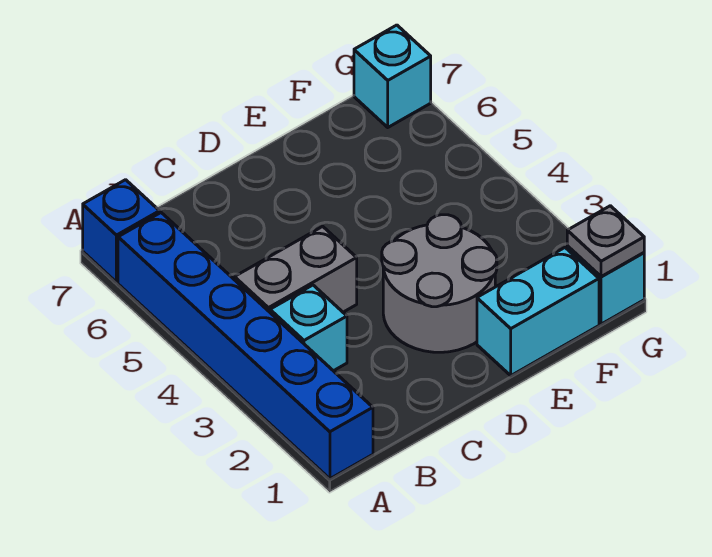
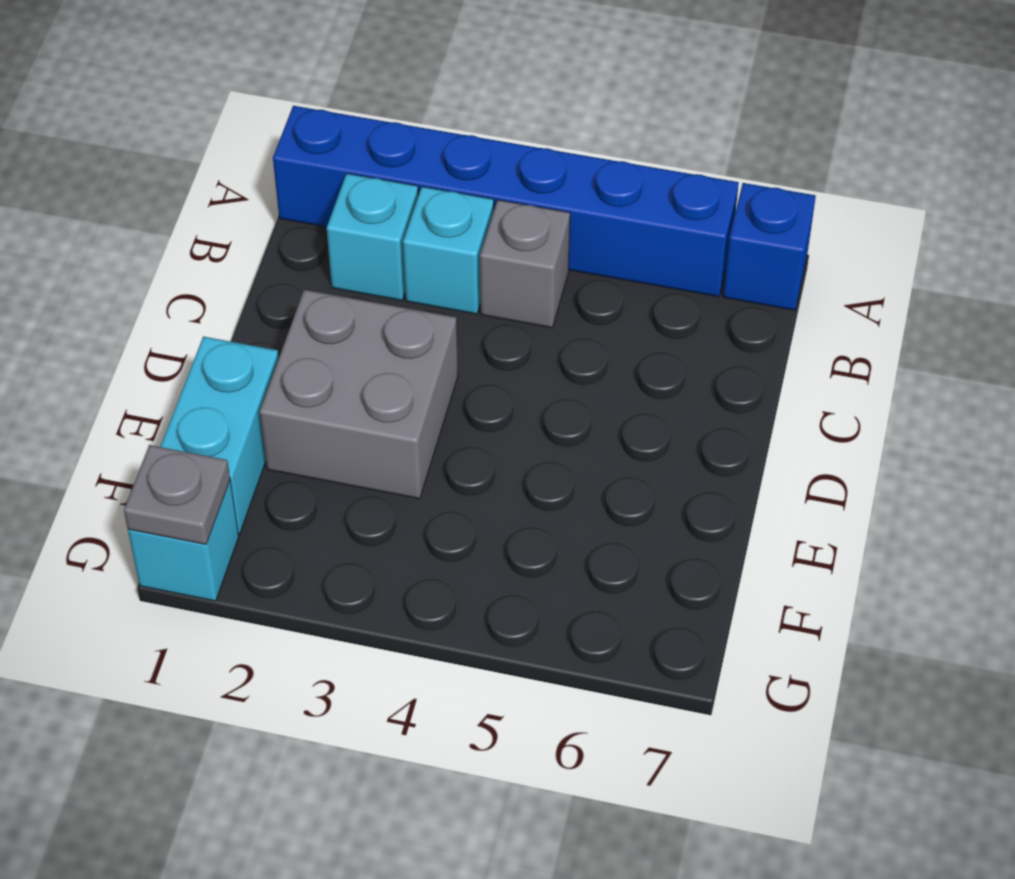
grey 1x2 brick [235,226,357,312] -> grey 1x1 brick [480,200,570,328]
grey 2x2 round brick [382,215,497,352] -> grey 2x2 brick [260,290,458,499]
cyan 1x1 brick [354,25,431,127] -> cyan 1x1 brick moved to [327,173,418,301]

